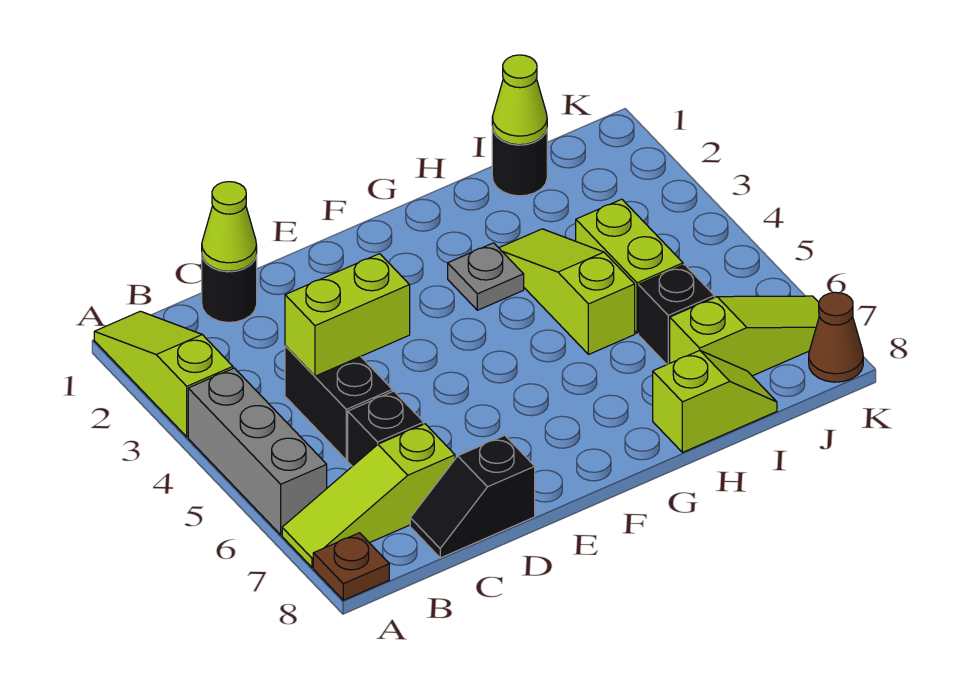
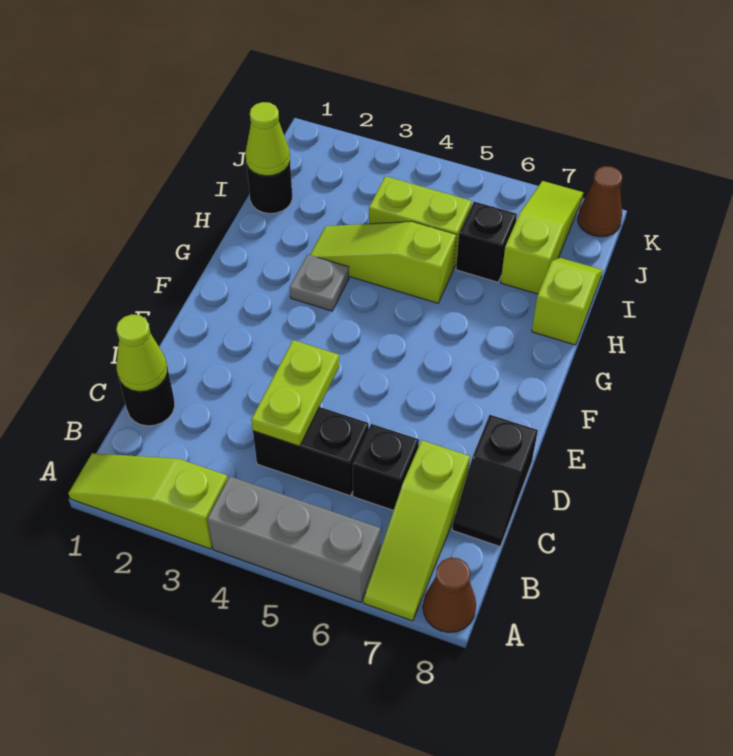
brown 1x1 plate [313,533,389,600] -> brown 1x1 cone [423,558,476,632]
lime 1x2 brick [285,254,410,376] -> lime 1x2 plate [251,340,339,446]

